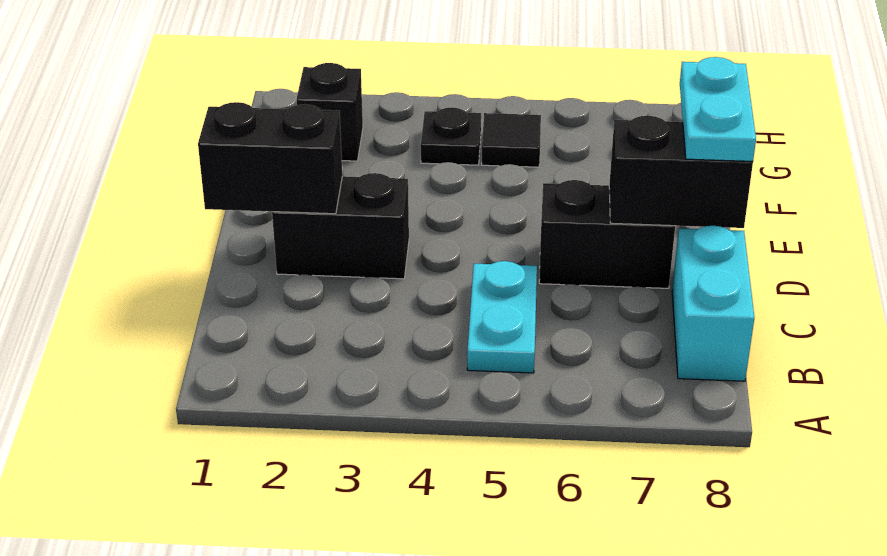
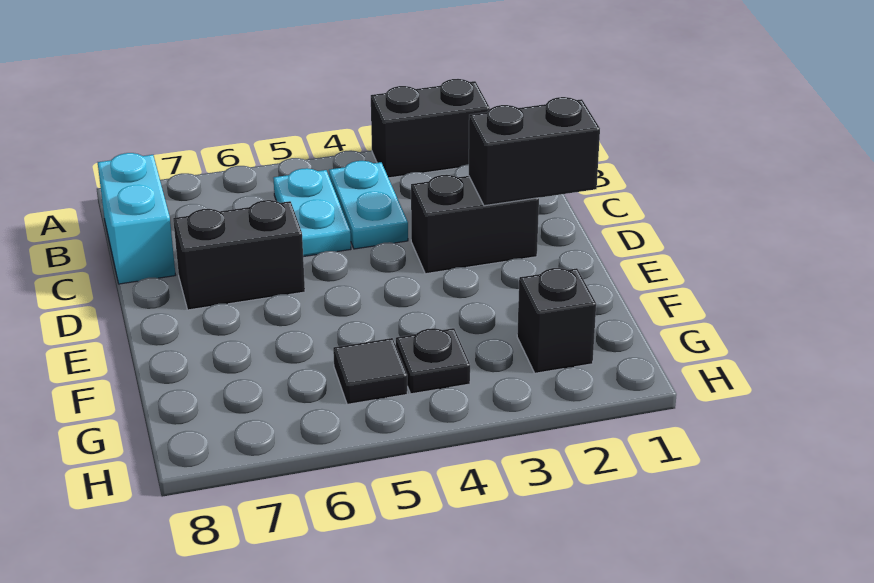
black 1x2 brick [609,116,753,228] -> black 1x2 brick moved to [371,79,490,178]
cyan 1x2 plate [680,57,756,161] -> cyan 1x2 plate moved to [329,161,408,249]

